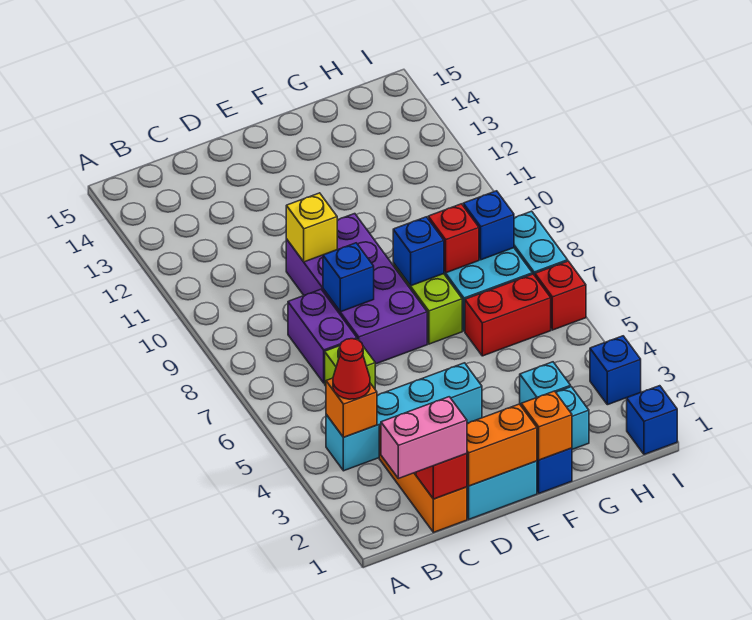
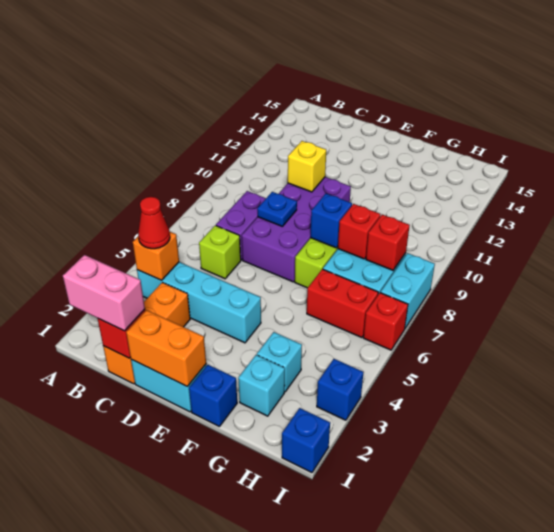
blue 1x1 brick [323,243,374,312] -> blue 1x1 plate [257,192,297,226]
orange 1x1 brick [521,391,572,460] -> none
blue 1x1 brick [463,191,514,260] -> red 1x1 brick [366,215,410,270]

